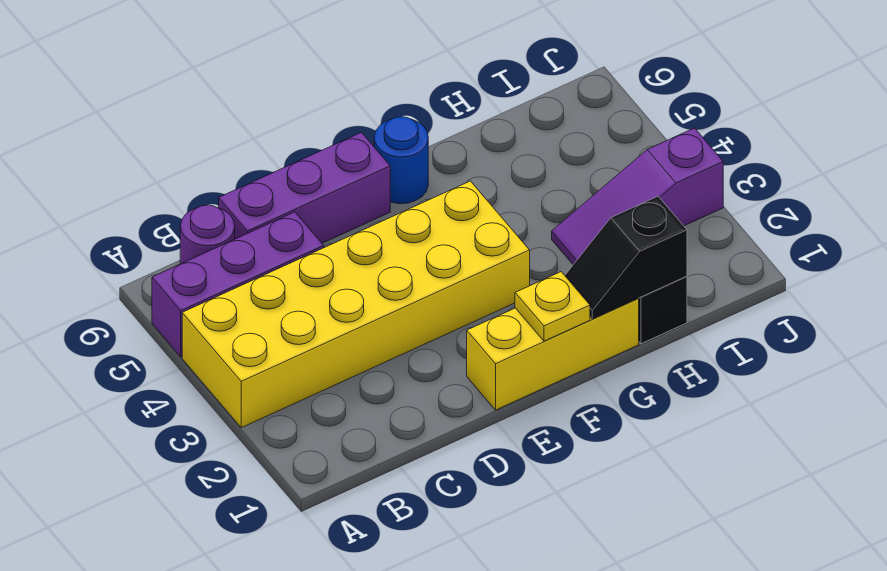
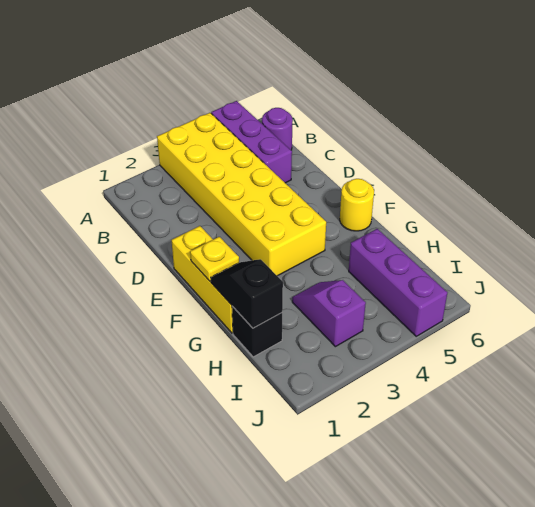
purple 1x3 brick [219,132,390,243] -> purple 1x3 brick moved to [349,229,447,336]
blue 1x1 round brick [374,117,428,204] -> yellow 1x1 round brick [340,179,374,231]
purple 1x3 slope [552,128,723,265] -> purple 1x2 slope [292,280,366,347]

